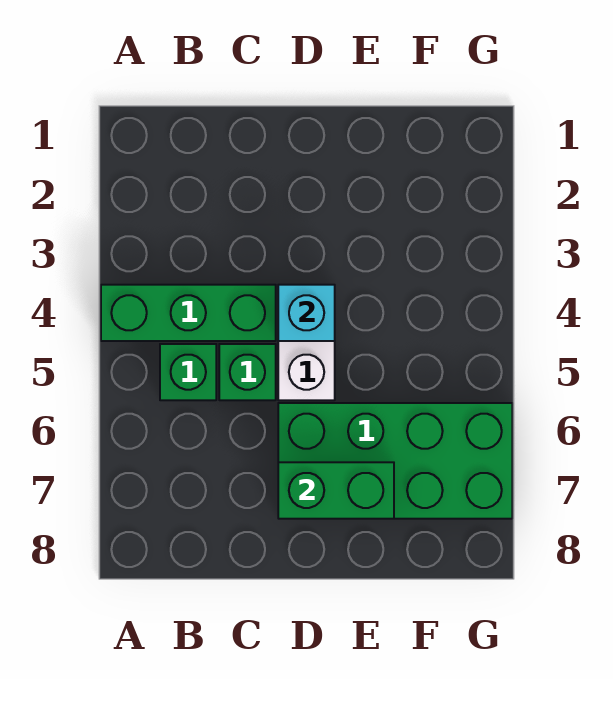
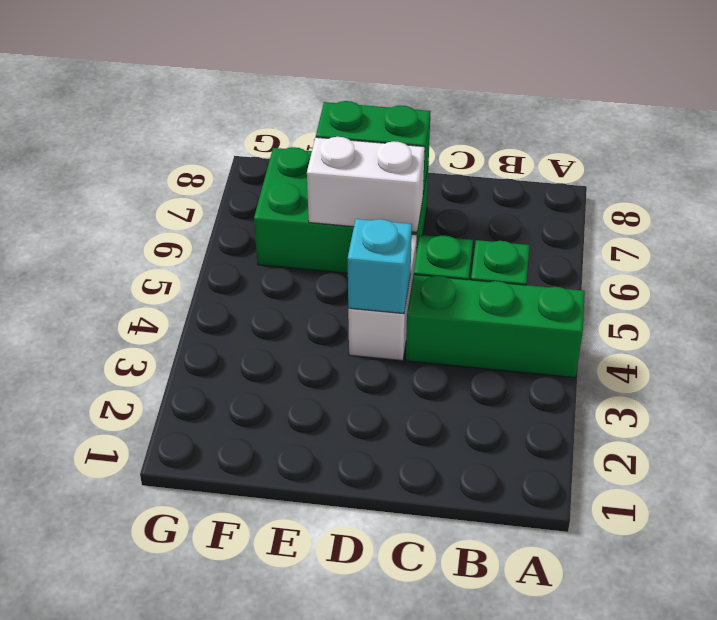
green 2x4 brick [278,403,512,519] -> green 2x3 brick [254,147,429,273]
none -> white 1x2 brick [307,137,425,232]

